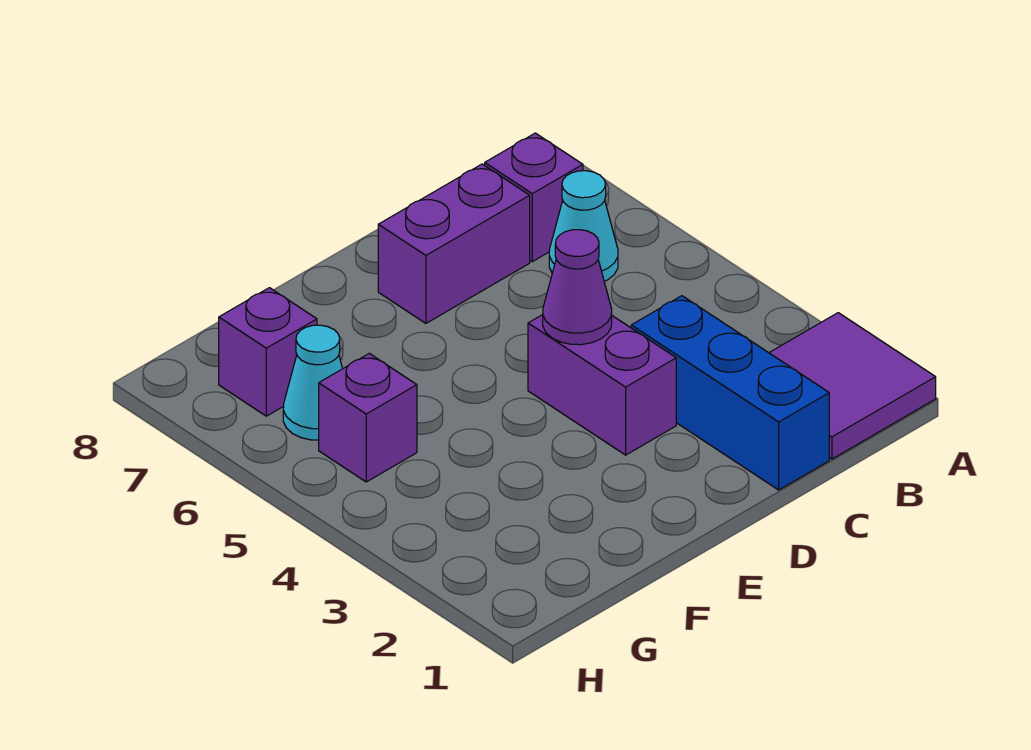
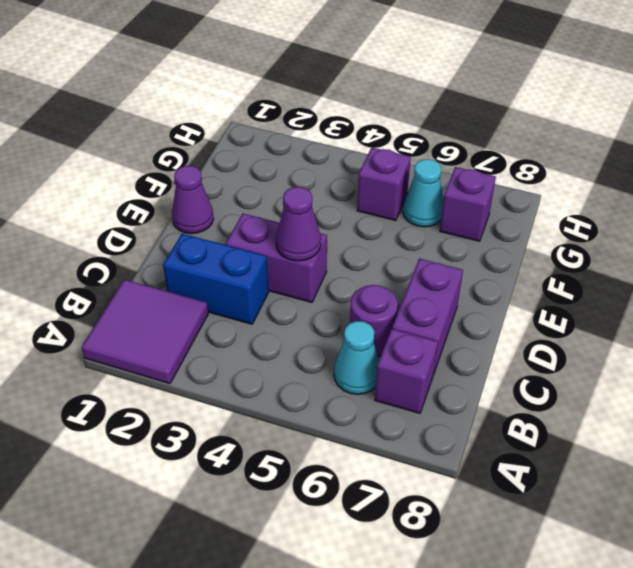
blue 1x3 brick [631,296,829,490] -> blue 1x2 brick [163,234,269,324]
none -> purple 1x1 round brick [350,285,398,356]
none -> purple 1x1 cone [172,166,214,234]

